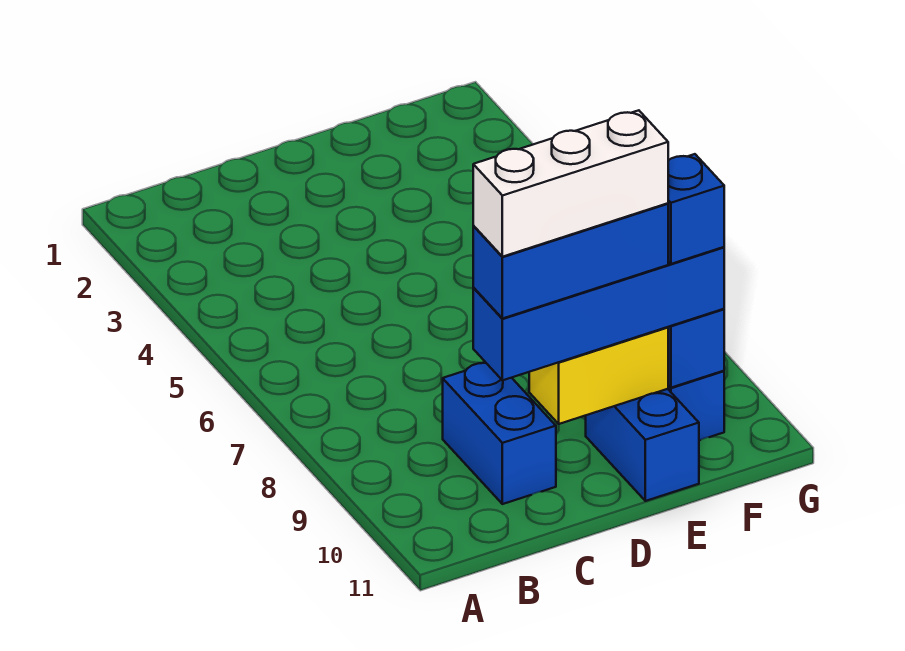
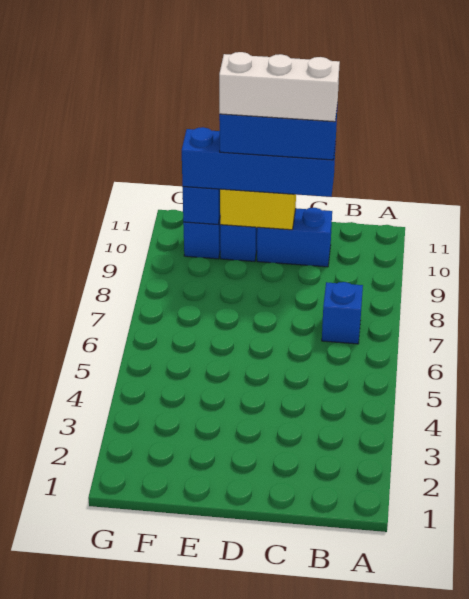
blue 1x2 brick [443,363,556,504] -> blue 1x2 brick turned to [257,208,332,267]
blue 1x1 brick [668,154,724,264] -> blue 1x1 brick moved to [322,282,363,344]

